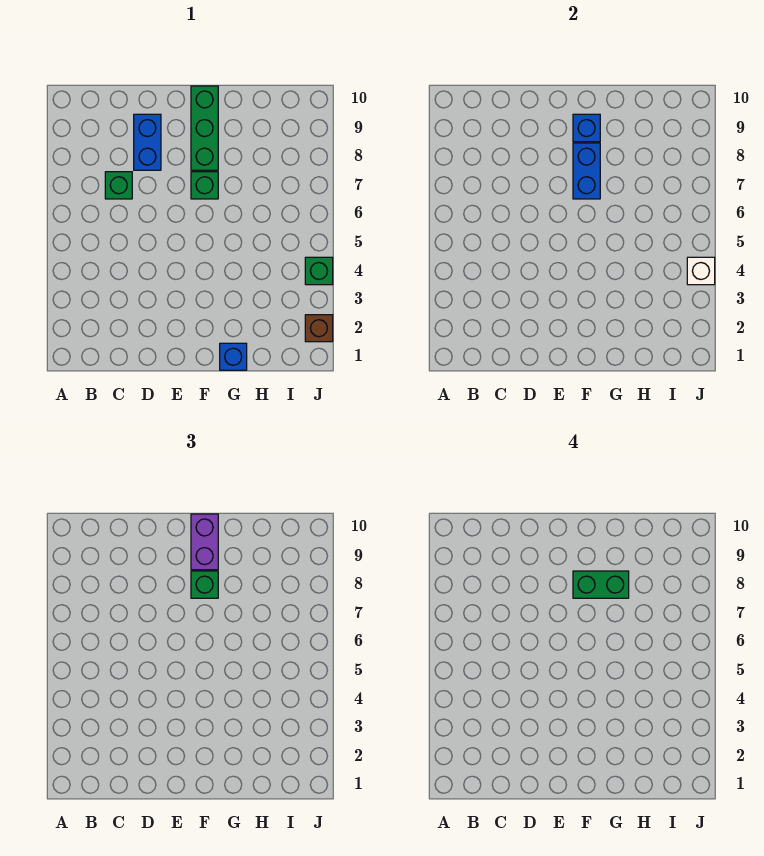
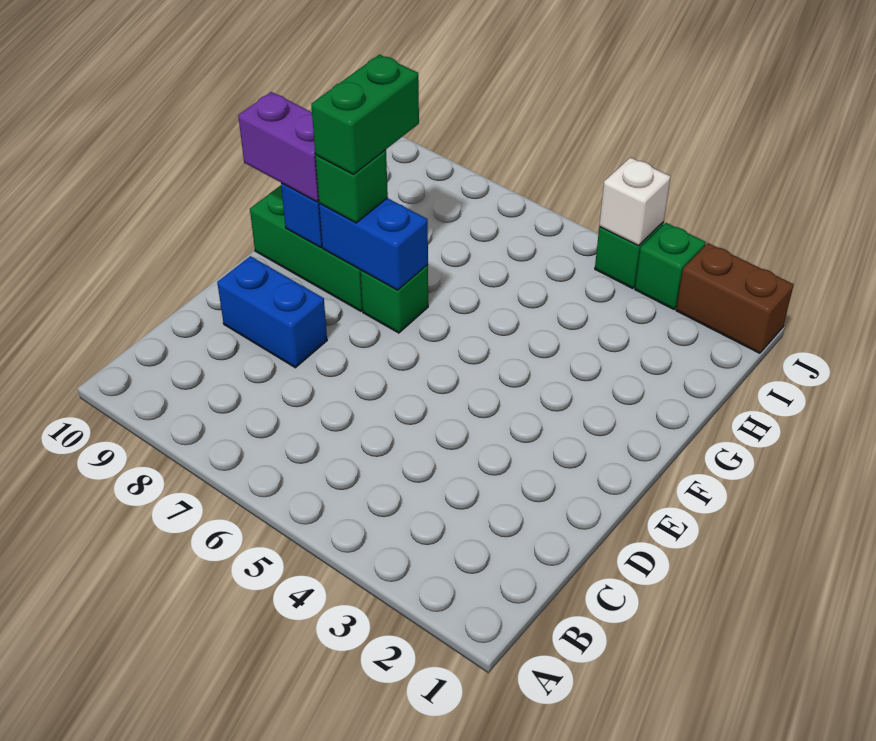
green 1x1 brick [105,172,132,199] -> green 1x1 brick moved to [635,223,706,309]
blue 1x1 brick [220,343,247,370] -> none
brown 1x1 brick [305,315,333,342] -> brown 1x2 brick [676,243,794,353]

